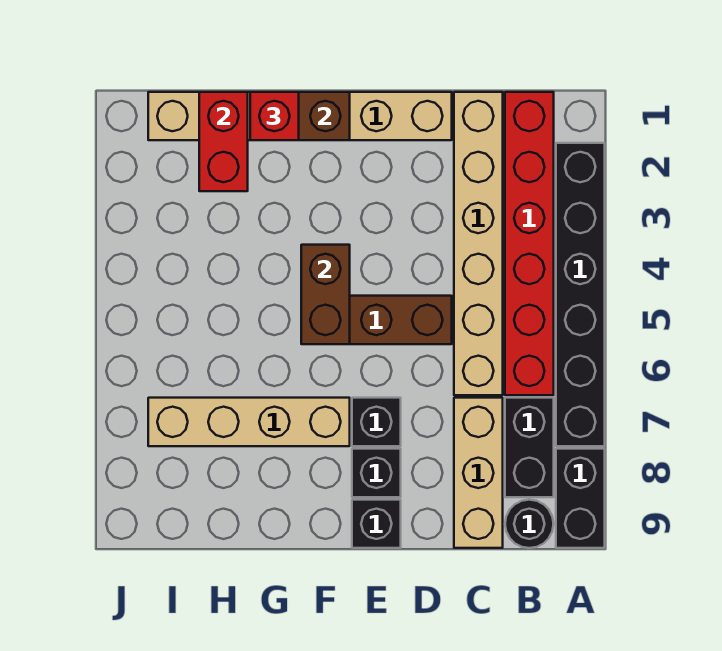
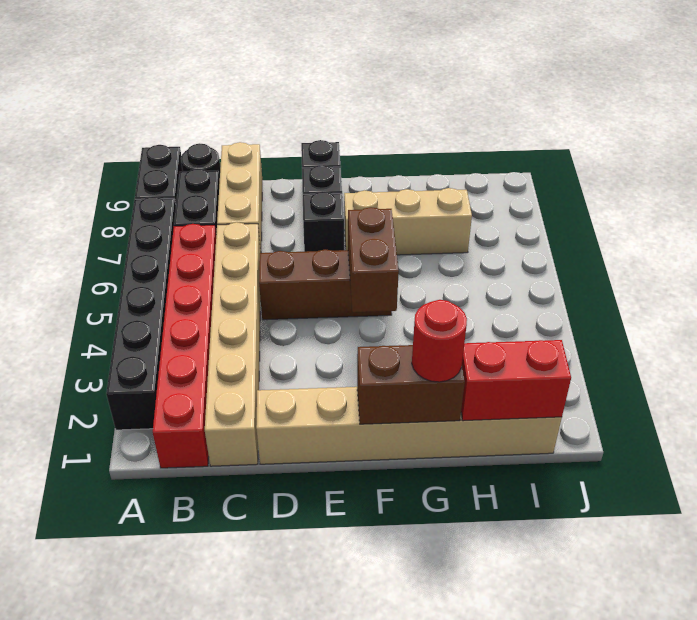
tan 1x4 brick [148,398,350,446] -> tan 1x3 brick [344,188,472,255]
red 1x1 brick [250,92,299,140] -> red 1x1 round brick [412,300,467,382]
red 1x2 brick [199,92,248,191] -> red 1x2 brick turned to [461,340,571,421]

